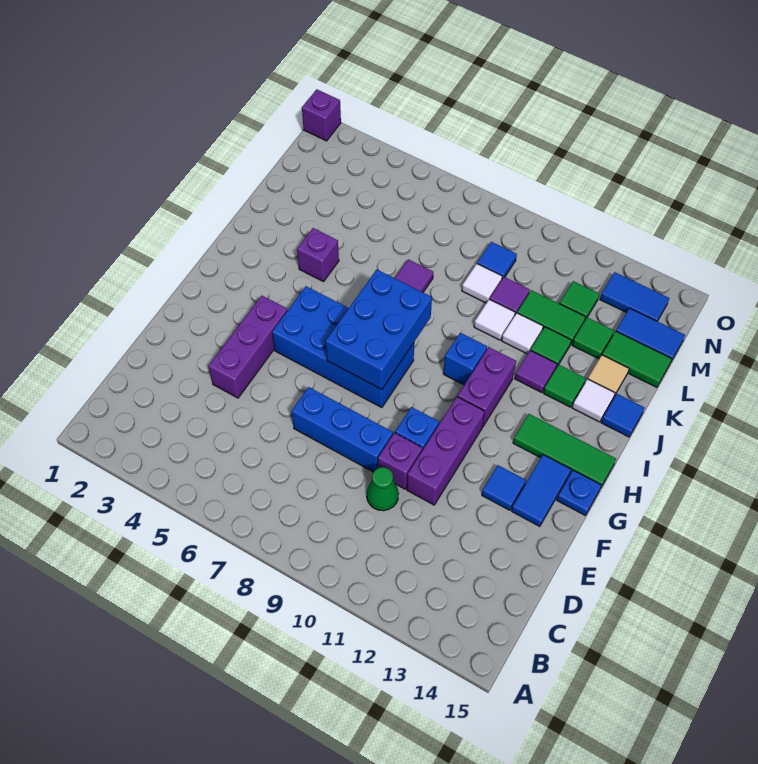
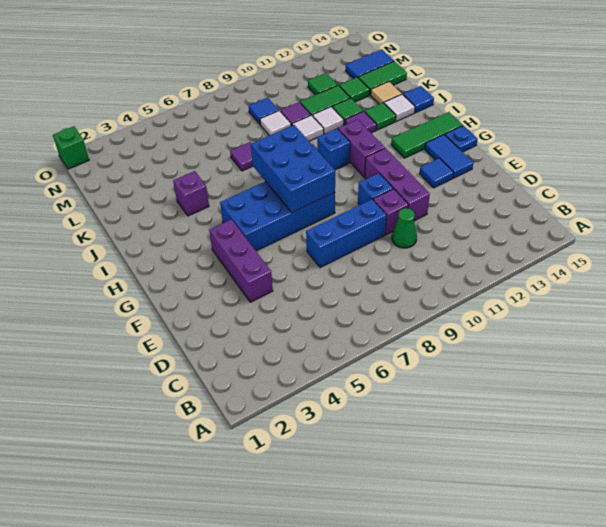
blue 1x2 tile [600,272,669,321] -> none
purple 1x1 brick [302,89,341,141] -> green 1x1 brick [53,126,89,169]

